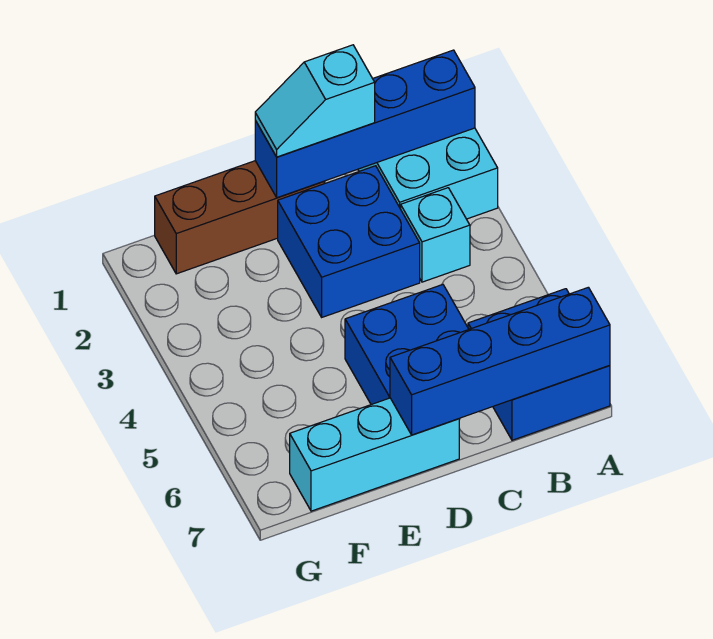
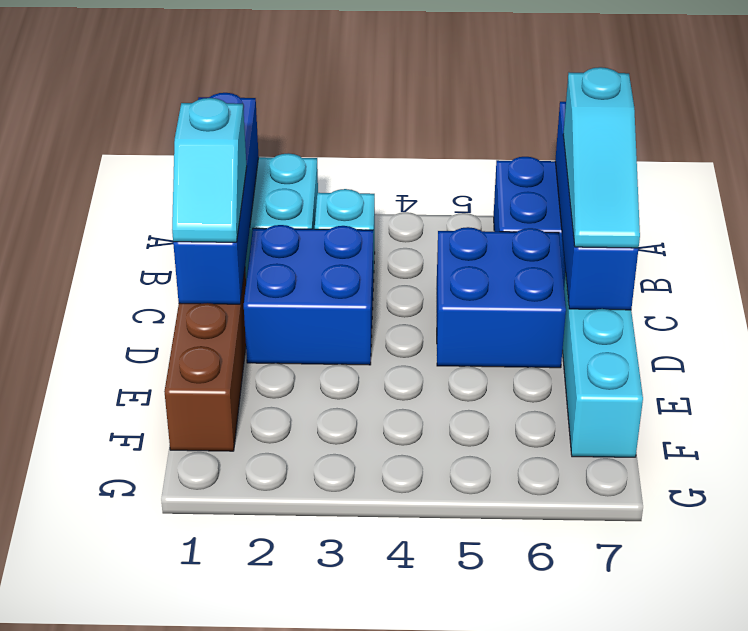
none -> cyan 1x3 slope [563,67,640,248]

